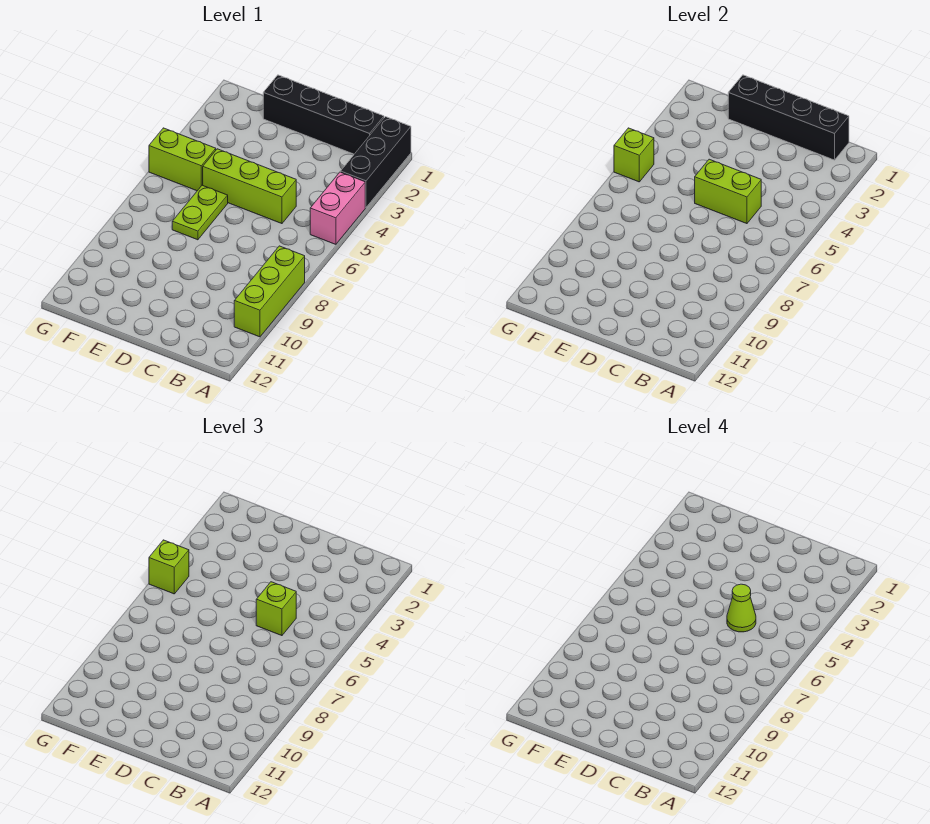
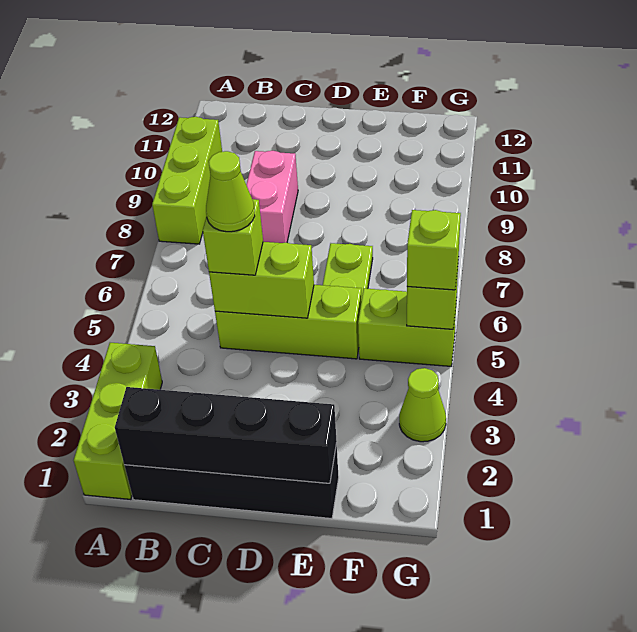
black 1x3 brick [341,117,411,207] -> lime 1x3 brick [74,343,162,499]
pink 1x2 brick [310,172,365,244] -> pink 1x2 brick moved to [246,151,298,243]
none -> lime 1x1 cone [399,368,446,442]

